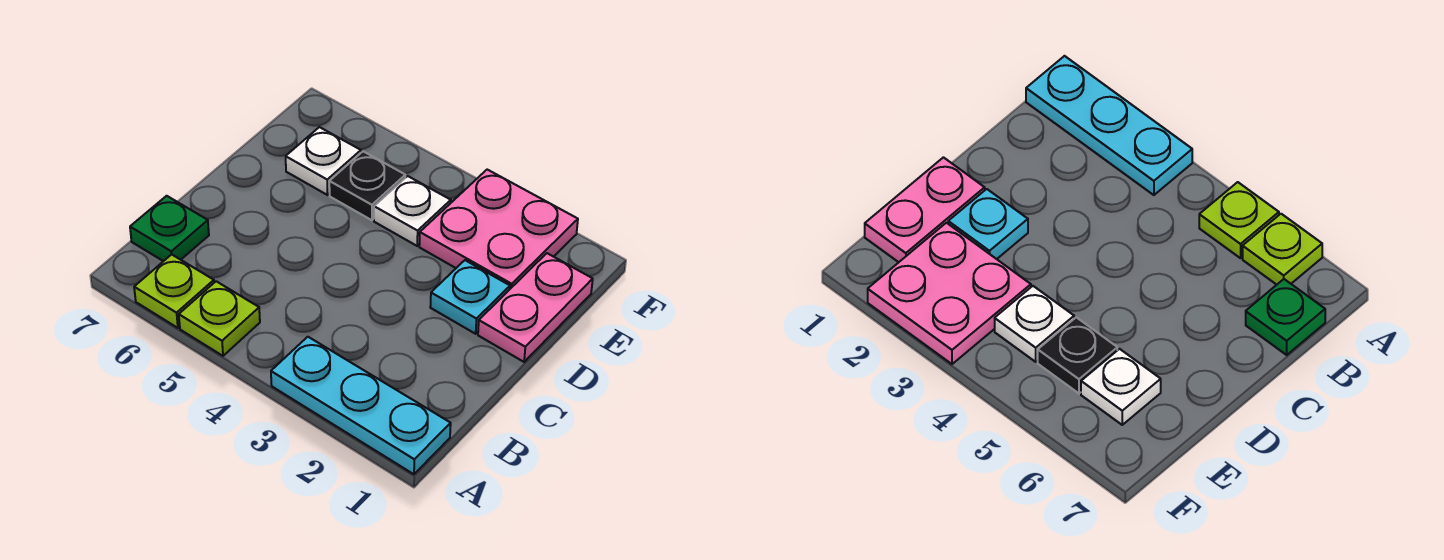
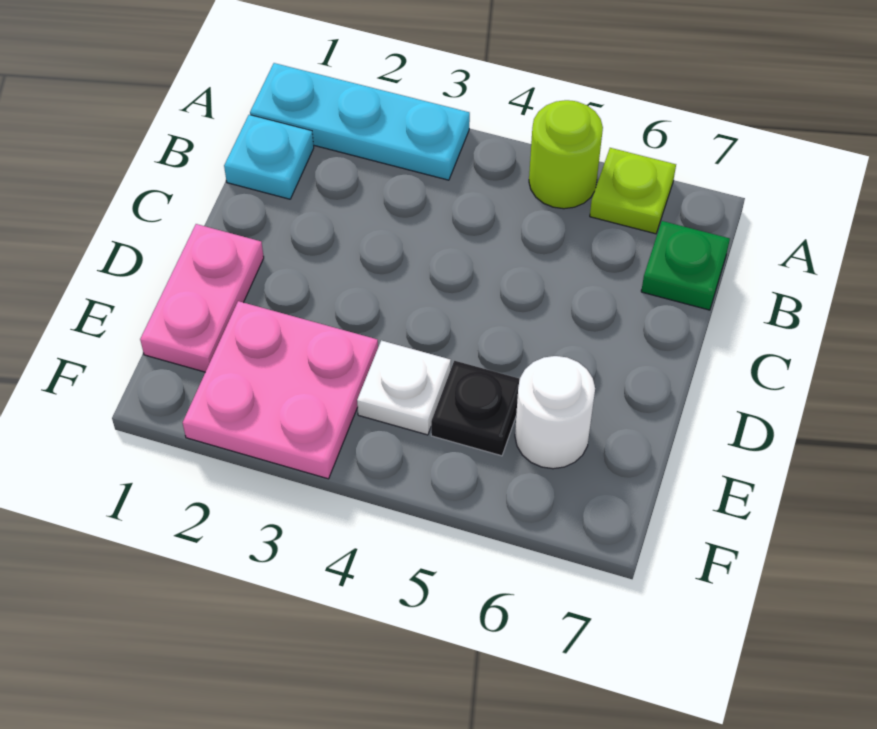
lime 1x1 plate [179,281,260,356] -> lime 1x1 round brick [529,100,603,209]
cyan 1x1 plate [430,260,510,334] -> cyan 1x1 plate moved to [224,115,314,199]
white 1x1 plate [286,127,361,195] -> white 1x1 round brick [515,356,595,469]

